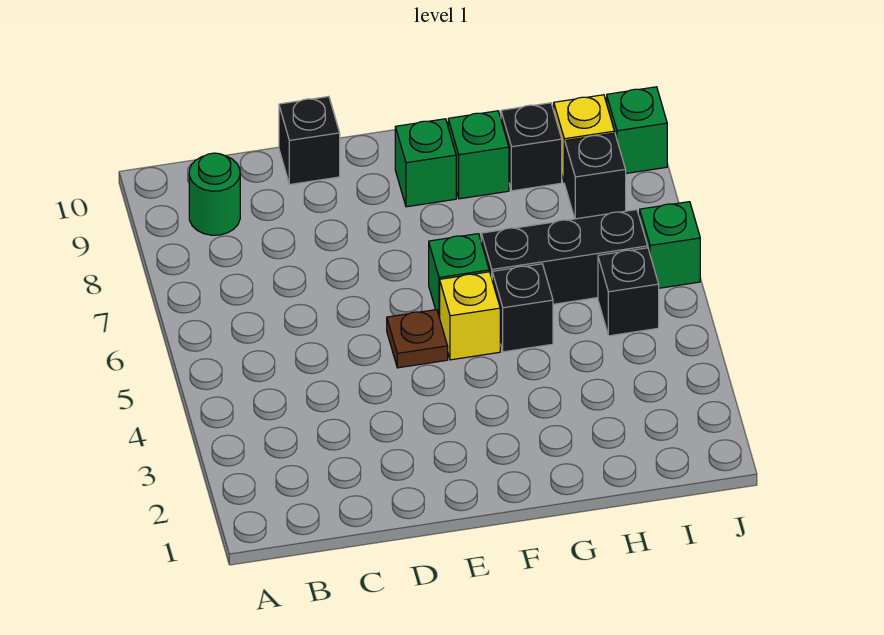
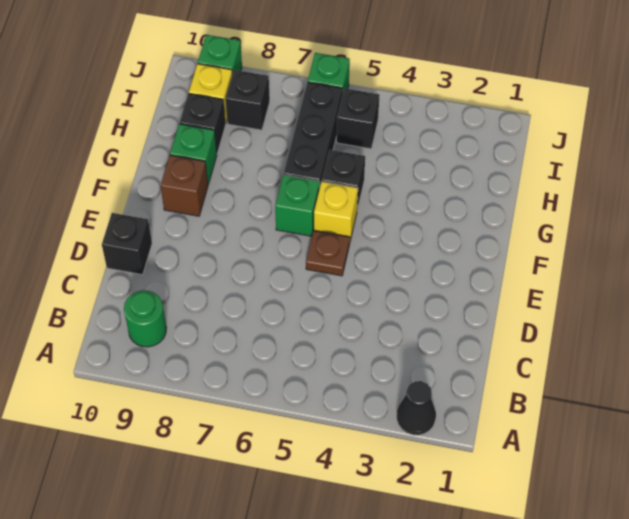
none -> black 1x1 cone [397,381,436,435]
green 1x1 brick [395,119,456,207] -> brown 1x1 brick [160,155,208,216]

